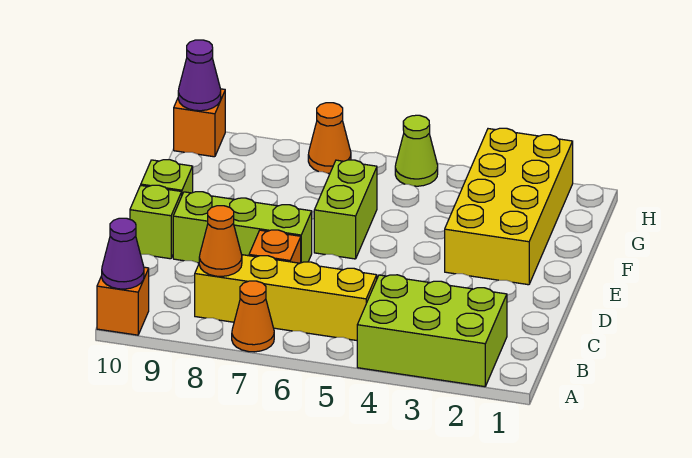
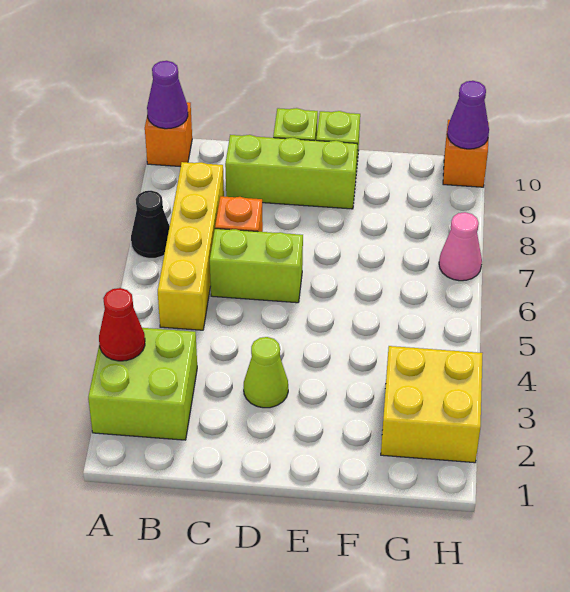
lime 2x3 brick [357,275,507,387] -> lime 2x2 brick [88,328,197,440]
none -> red 1x1 cone [99,288,145,361]
orange 1x1 cone [232,281,274,352] -> black 1x1 cone [131,191,170,258]
orange 1x1 cone [199,206,242,276] -> none
lime 1x3 brick [173,192,312,263] -> lime 1x3 brick turned to [225,135,357,209]
yellow 2x4 brick [445,128,573,285] -> yellow 2x2 brick [381,346,483,463]
lime 1x2 brick [314,160,377,259] -> lime 1x2 brick moved to [210,229,303,303]
lime 1x1 cone [395,115,438,186] -> lime 1x1 cone moved to [244,337,288,408]
orange 1x1 cone [308,103,351,173] -> pink 1x1 cone [439,212,482,281]

